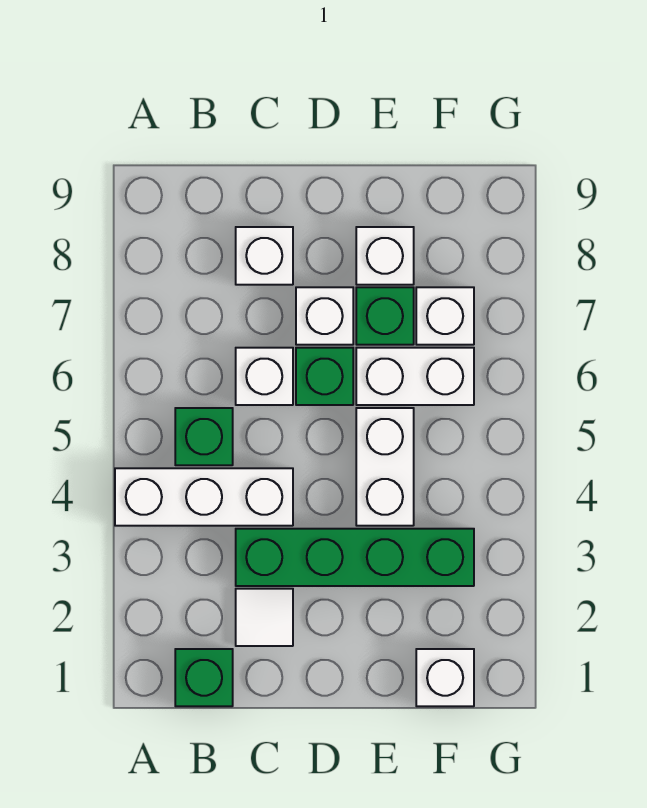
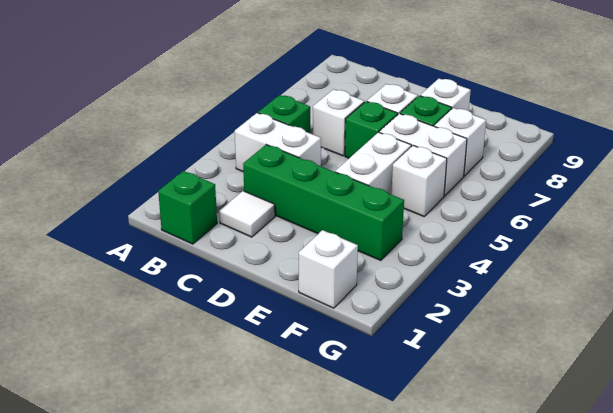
white 1x3 brick [115,468,293,526] -> white 1x2 brick [235,113,321,171]
white 1x1 brick [236,227,293,285] -> white 1x1 brick moved to [391,146,447,216]

